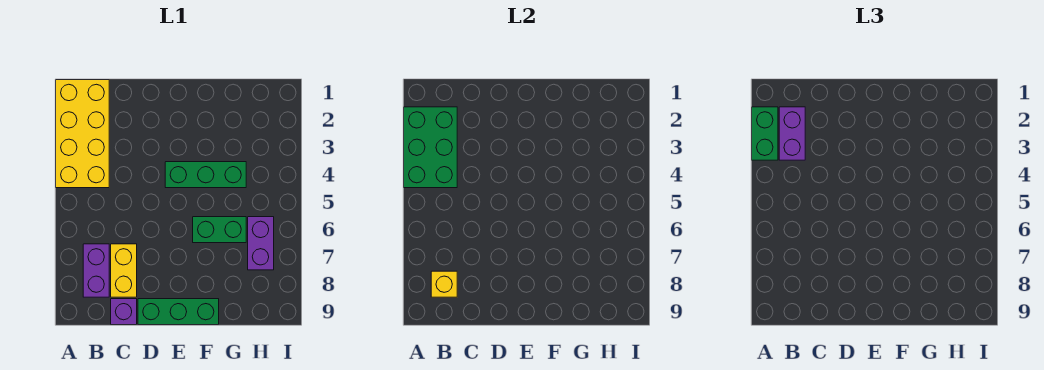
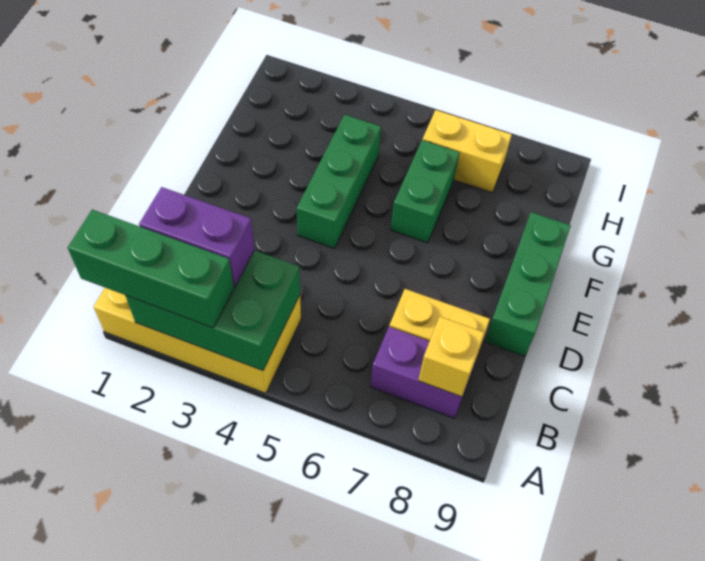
green 1x2 brick [752,107,778,160] -> green 1x3 brick [68,210,234,328]
purple 1x1 brick [111,299,137,325] -> none
purple 1x2 brick [248,217,274,270] -> yellow 1x2 brick [423,110,512,192]

